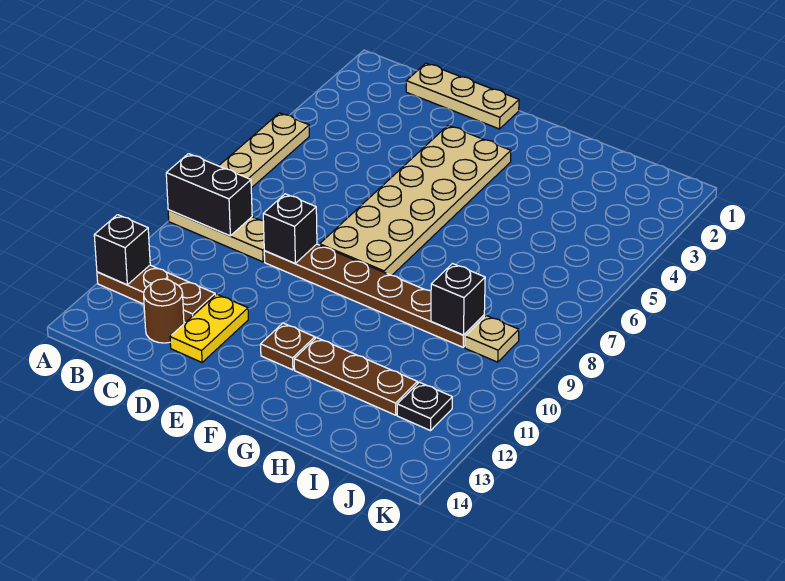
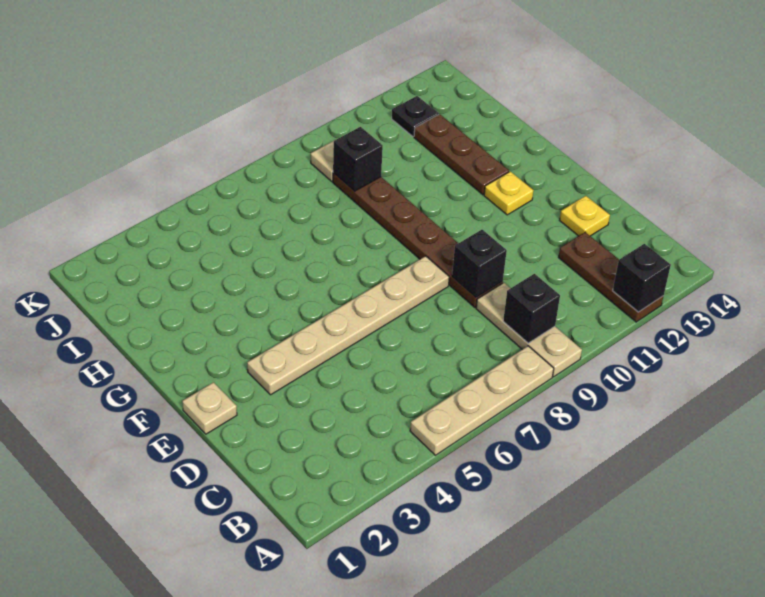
black 1x2 brick [166,154,252,236] -> black 1x1 brick [503,274,560,343]
tan 1x3 plate [406,63,519,129] -> tan 1x1 plate [182,382,237,434]
brown 1x1 round brick [144,279,184,343] -> none
yellow 1x2 plate [170,294,248,362] -> yellow 1x1 plate [560,196,610,236]
tan 2x6 plate [320,126,511,275] -> tan 1x6 plate [247,256,449,395]
brown 1x1 plate [261,323,315,370] -> yellow 1x1 plate [484,171,534,215]

